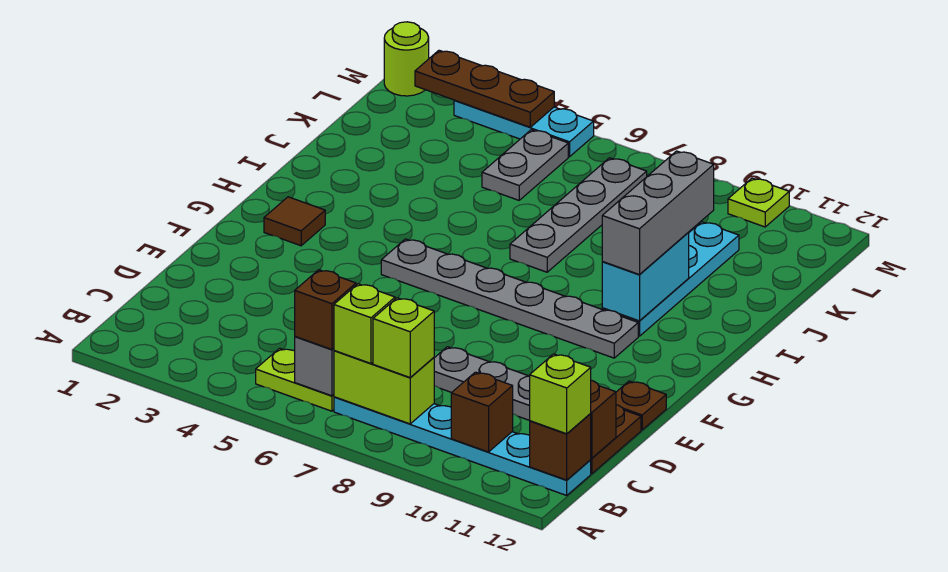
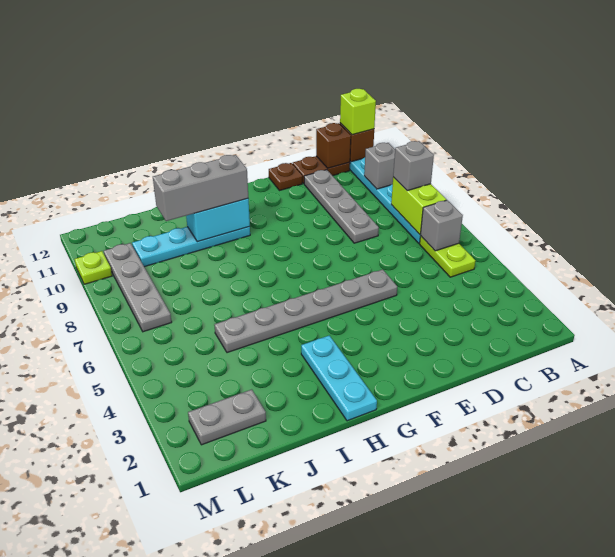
brown 1x1 brick [295,270,356,349] -> none
lime 1x1 brick [334,284,395,363] -> none
lime 1x1 brick [373,298,434,378] -> grey 1x1 brick [393,141,434,191]
brown 1x1 brick [451,372,513,452] -> grey 1x1 brick [364,143,395,189]
brown 1x1 tile [264,197,325,246] -> none
grey 1x6 plate [381,239,638,358] -> grey 1x6 plate turned to [214,269,397,353]
grey 1x4 plate [510,158,647,272] -> grey 1x4 plate turned to [104,243,172,332]
grey 1x2 plate [482,130,568,200] -> grey 1x2 plate moved to [188,389,266,445]
lime 1x1 round brick [384,22,429,96] -> none
brown 1x3 plate [415,50,554,127] -> none
cyan 1x3 plate [454,100,594,157] -> cyan 1x3 plate moved to [301,336,377,421]

